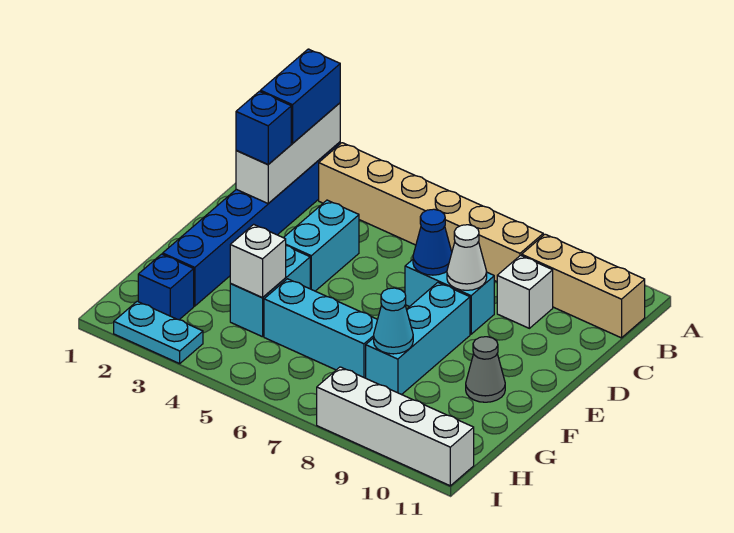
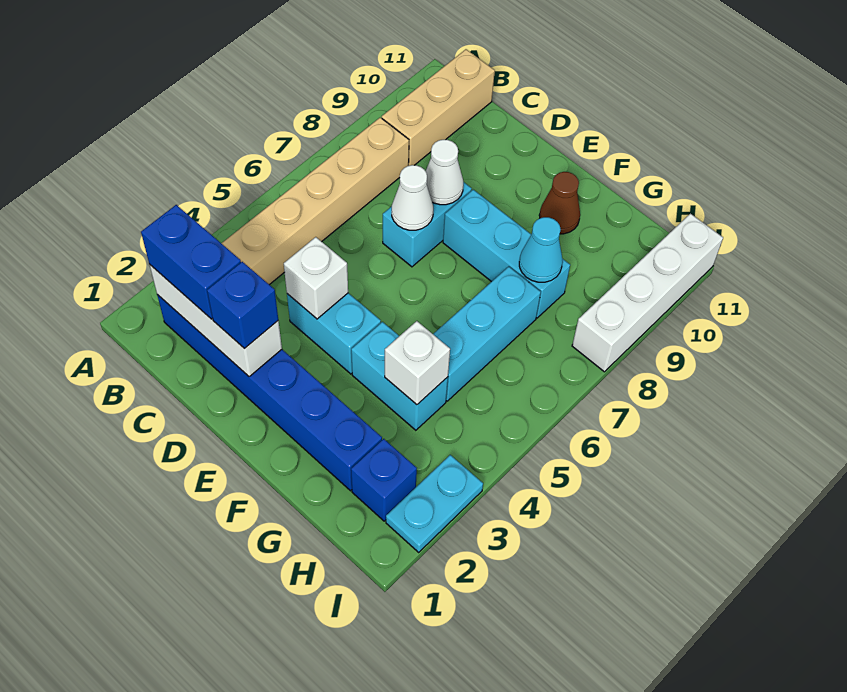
white 1x1 brick [497,255,553,328] -> white 1x1 brick moved to [284,237,348,319]
blue 1x1 cone [413,209,452,275] -> white 1x1 cone [392,165,433,230]
grey 1x1 cone [466,337,505,402] -> brown 1x1 cone [539,172,580,234]

